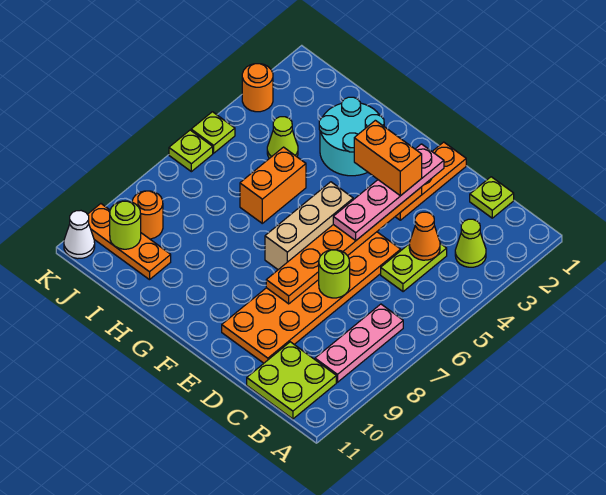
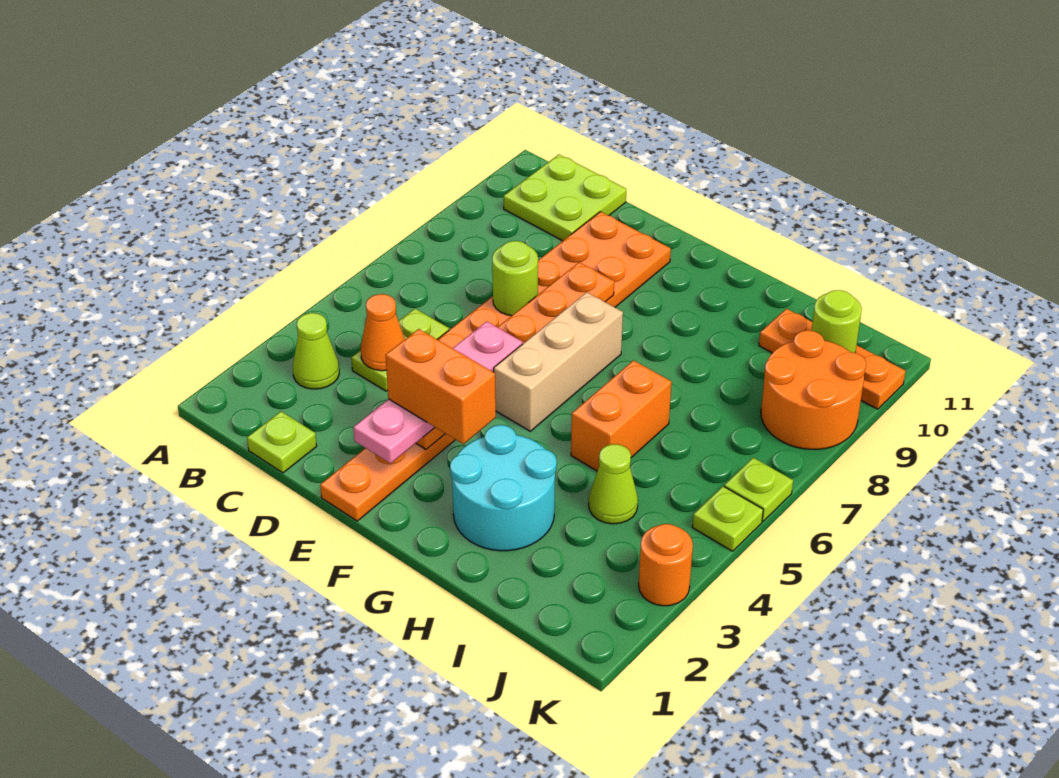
pink 1x3 plate [315,304,403,382] -> none
orange 1x1 round brick [132,191,163,239] -> orange 2x2 round brick [761,330,866,449]
white 1x1 cone [64,211,95,259] -> none

